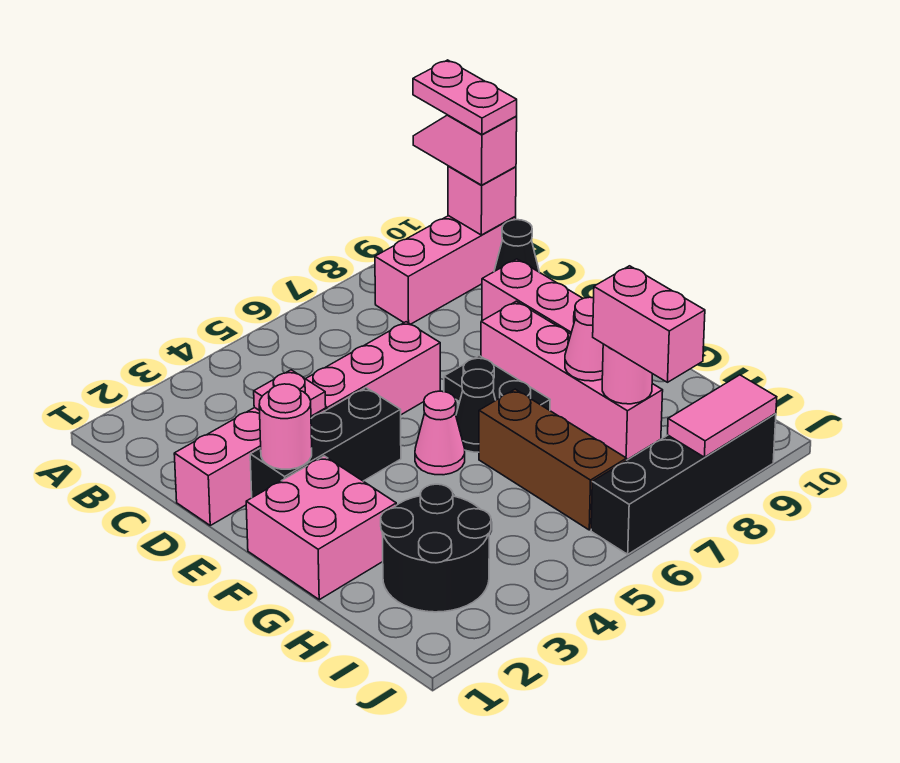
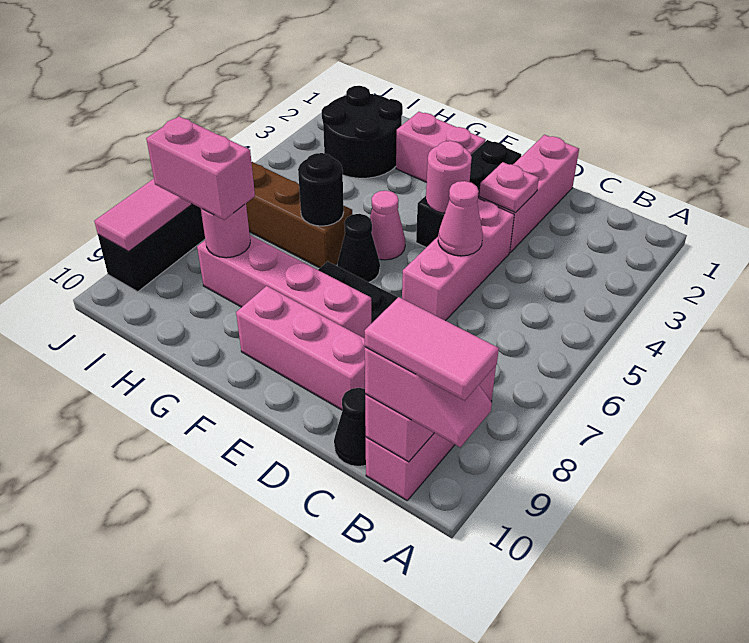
pink 1x2 plate [413,60,517,135] -> pink 1x2 tile [365,297,499,401]
pink 1x1 round brick [259,384,312,469] -> pink 1x1 round brick moved to [426,141,472,213]
pink 2x2 brick [246,456,396,600] -> pink 1x2 brick [396,112,486,182]
none -> black 1x1 round brick [298,153,344,226]
pink 1x1 cone [565,297,603,381] -> pink 1x1 cone moved to [438,181,483,256]

